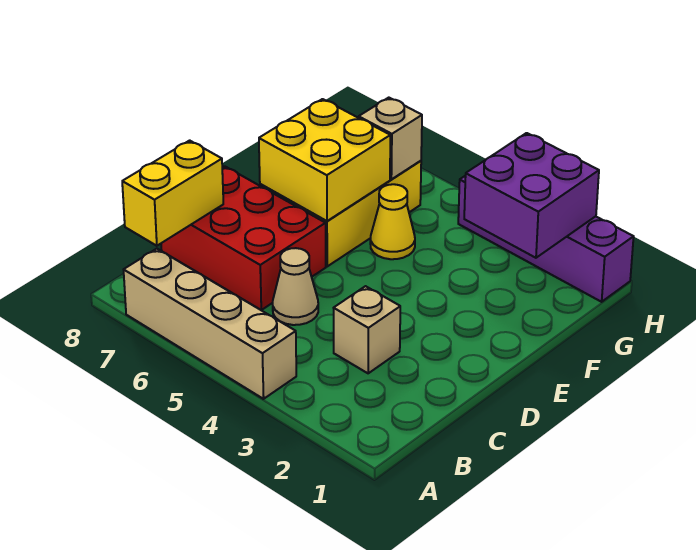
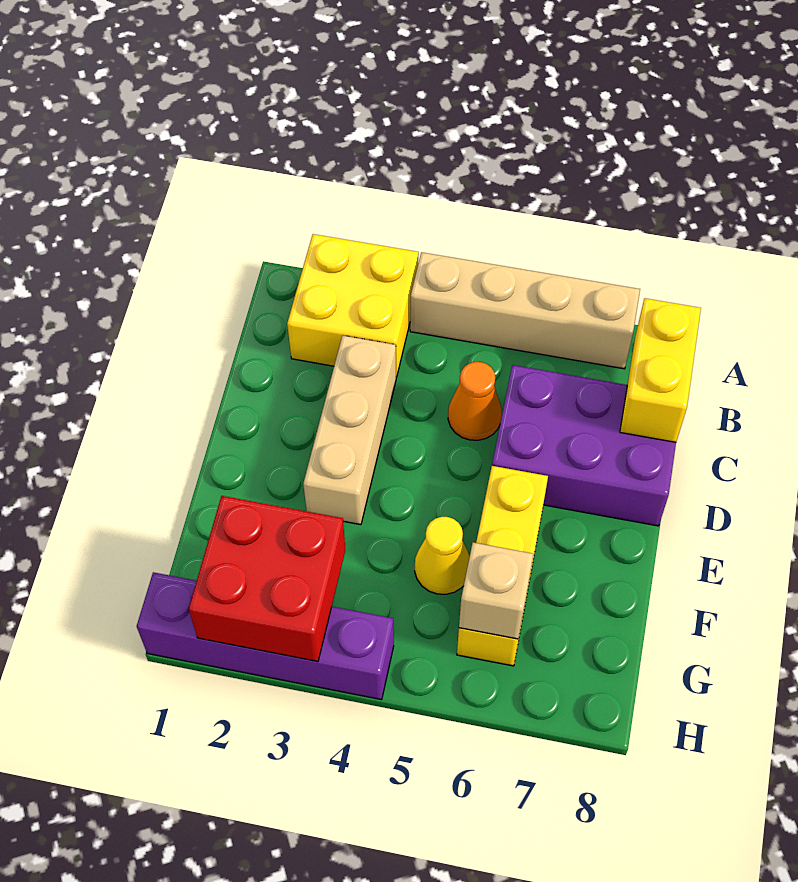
tan 1x1 brick [334,286,400,373] -> tan 1x3 brick [303,336,396,525]
tan 1x1 cone [273,248,318,325] -> orange 1x1 cone [448,362,502,440]
red 2x3 brick [161,166,326,310] -> purple 2x3 brick [492,365,676,526]
yellow 2x2 brick [259,99,390,221] -> yellow 2x2 brick moved to [287,234,419,377]
purple 2x2 brick [464,133,599,258] -> red 2x2 brick [189,496,345,662]

